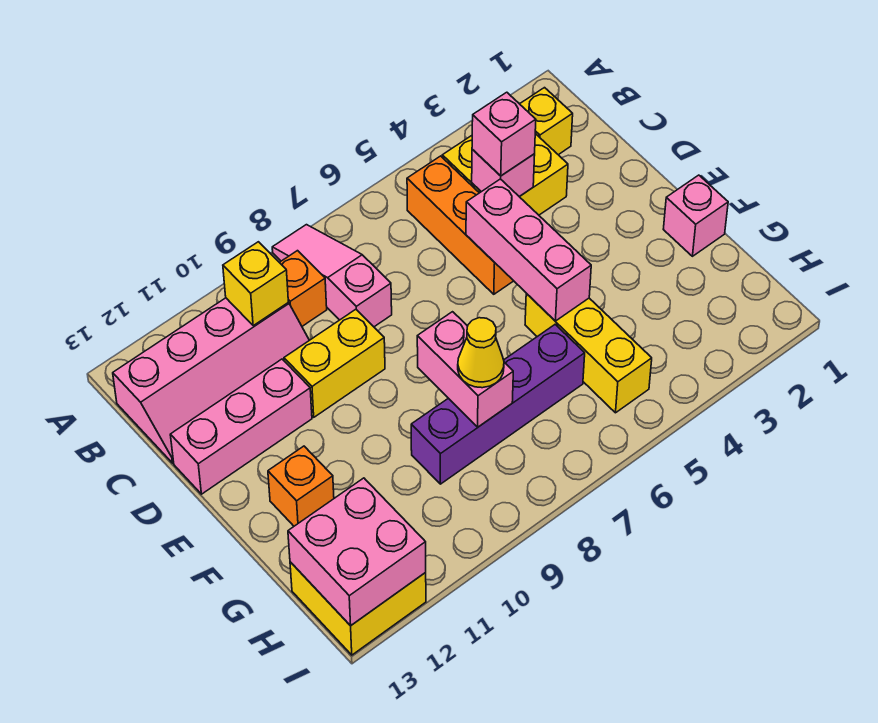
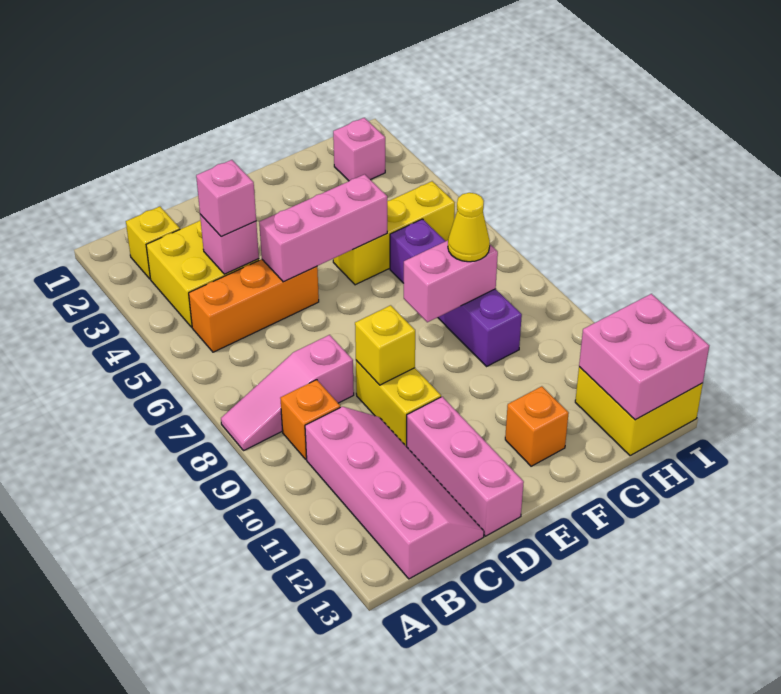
yellow 1x1 brick [223,242,288,326] -> yellow 1x1 brick moved to [355,305,415,385]
pink 1x1 brick [663,175,728,256] -> pink 1x1 brick moved to [333,118,385,181]

